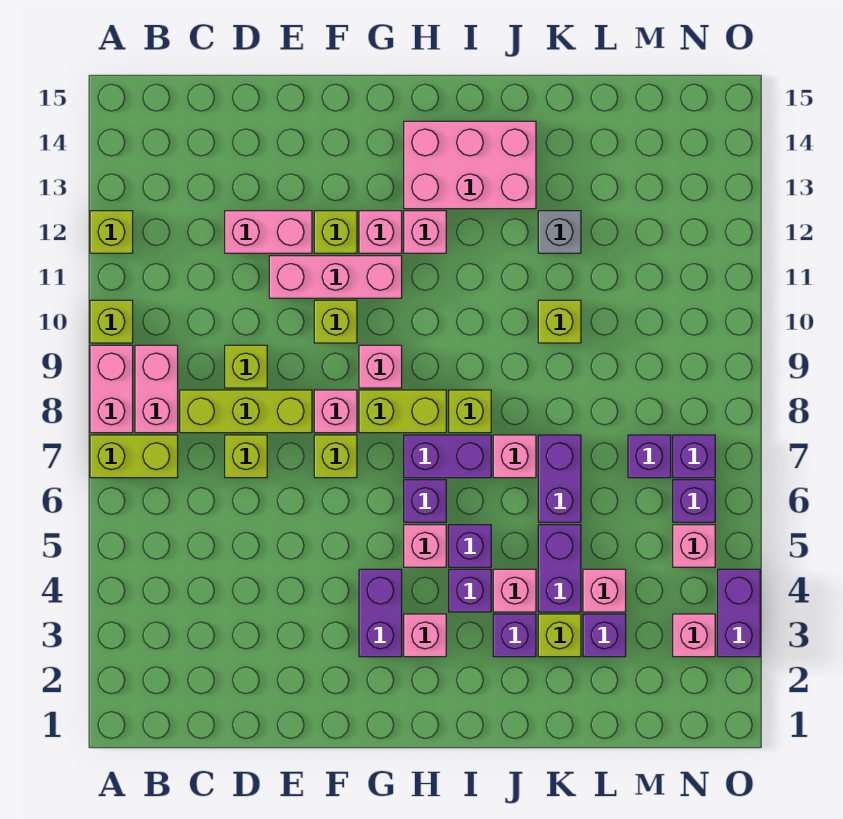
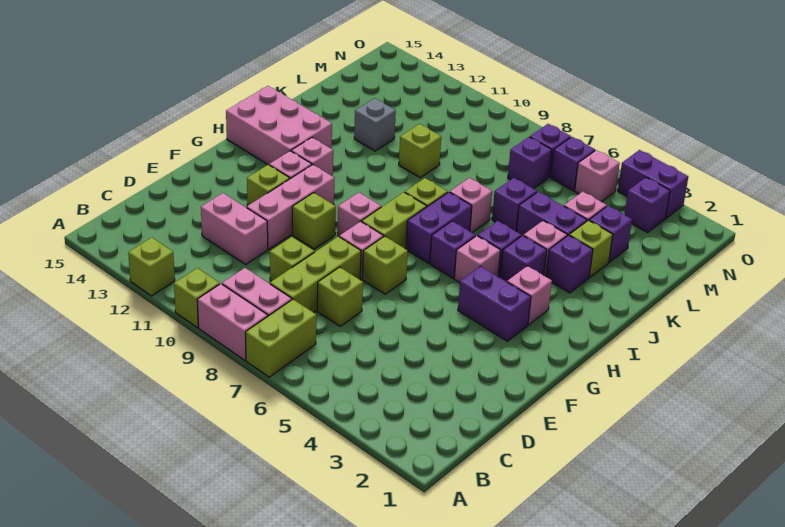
pink 1x2 brick [225,211,312,253] -> pink 1x2 brick turned to [201,193,268,264]
pink 2x3 brick [404,121,536,209] -> pink 2x3 brick turned to [226,86,332,165]
purple 1x2 brick [538,435,581,522] -> purple 1x1 brick [492,178,537,231]
pink 1x1 brick [673,614,715,657] -> purple 1x1 brick [624,177,670,233]

